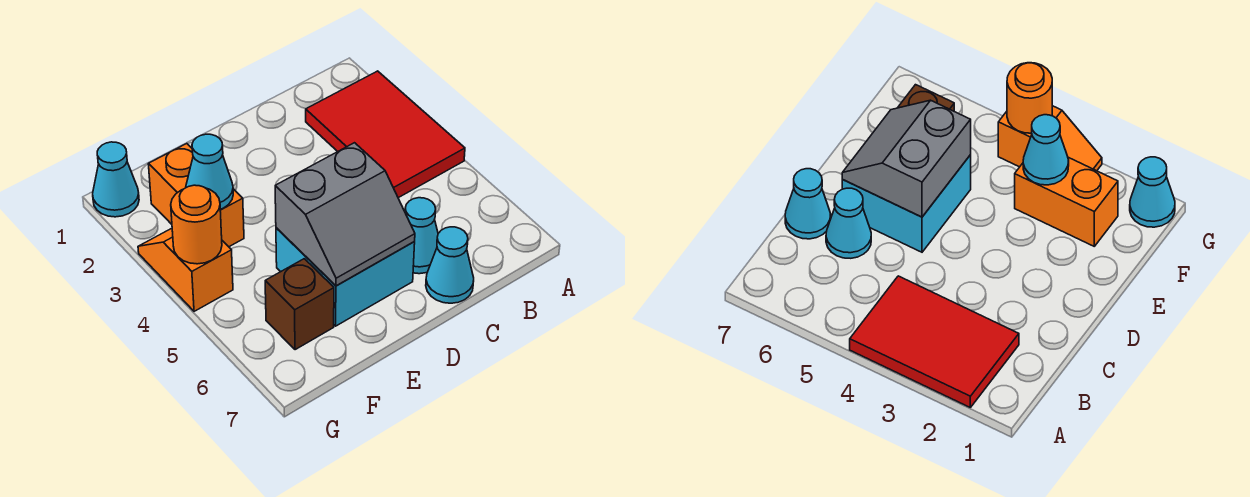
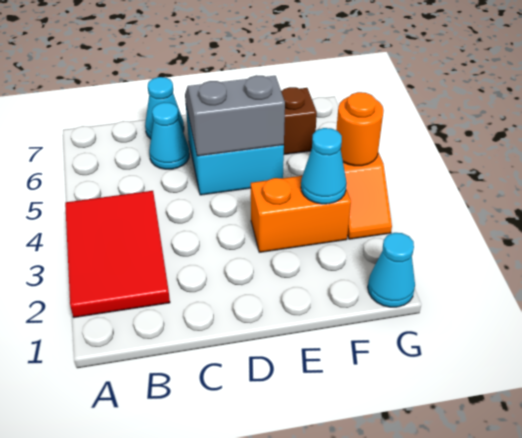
orange 1x2 brick [148,144,244,247] -> orange 1x2 brick turned to [251,176,351,252]

